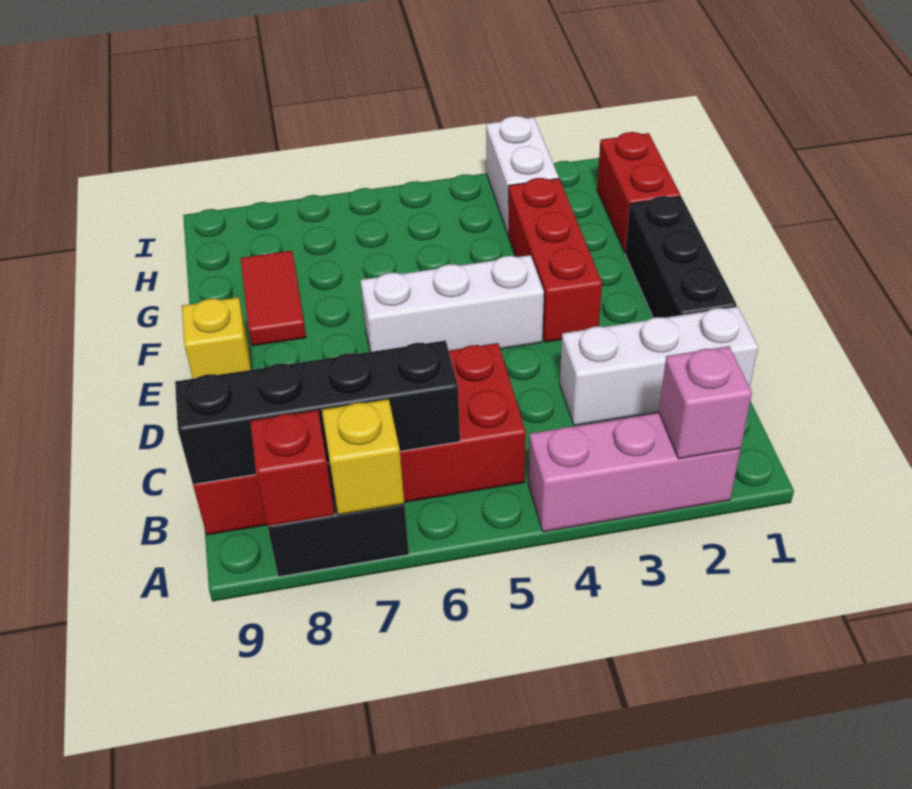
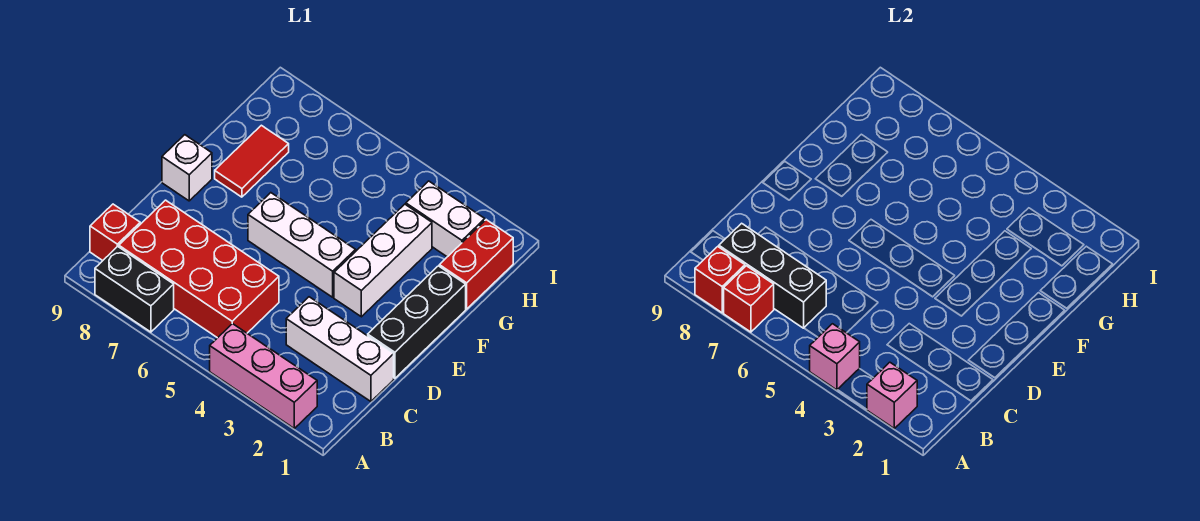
none -> pink 1x1 brick [810,324,860,390]
yellow 1x1 brick [322,399,404,515] -> red 1x1 brick [724,266,774,332]
black 1x4 brick [175,340,460,484] -> black 1x3 brick [719,223,826,328]
red 1x3 brick [508,178,602,342] -> white 1x3 brick [334,204,432,317]
yellow 1x1 brick [182,297,252,379] -> white 1x1 brick [162,135,212,201]
white 1x2 brick [486,116,559,234] -> white 1x2 brick turned to [406,181,485,257]

